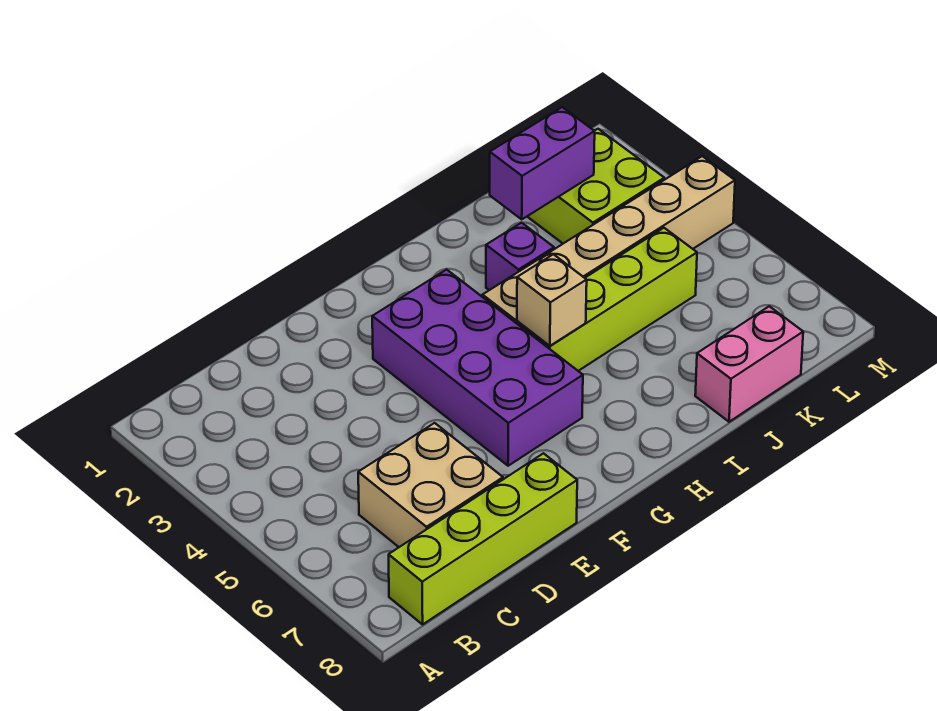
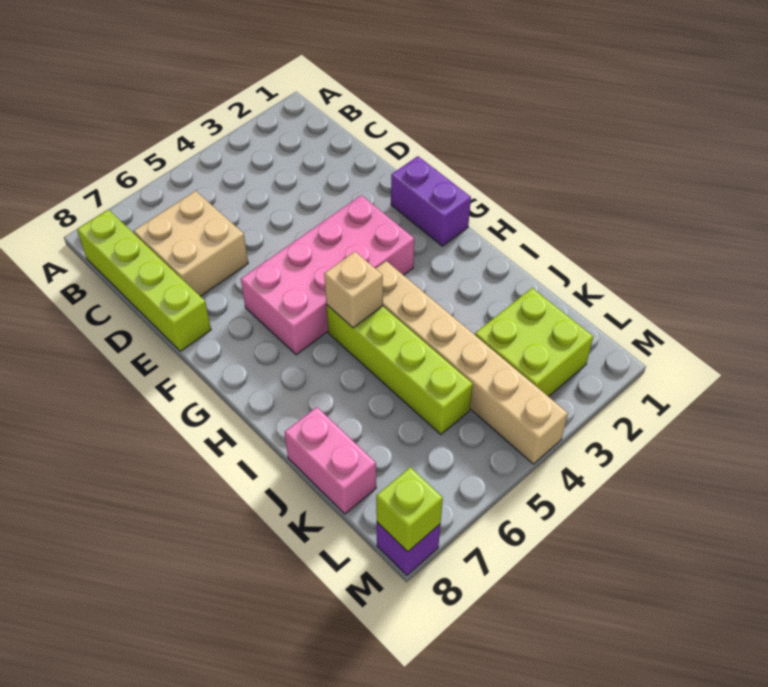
purple 2x4 brick [372,270,583,466] -> pink 2x4 brick [241,195,414,355]
purple 1x1 brick [486,223,554,290] -> purple 1x1 brick moved to [377,522,440,575]
purple 1x2 brick [490,107,595,219] -> purple 1x2 brick moved to [391,156,471,246]
none -> lime 1x1 brick [376,467,443,552]

